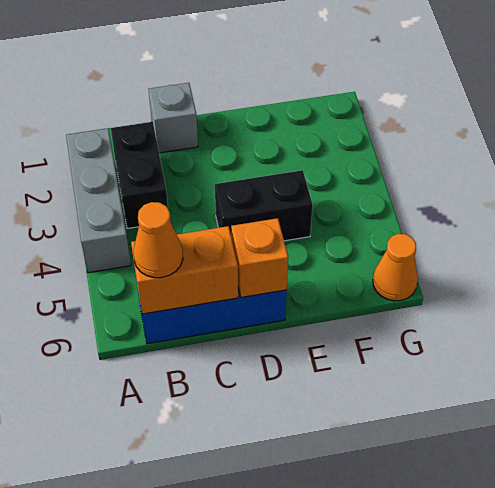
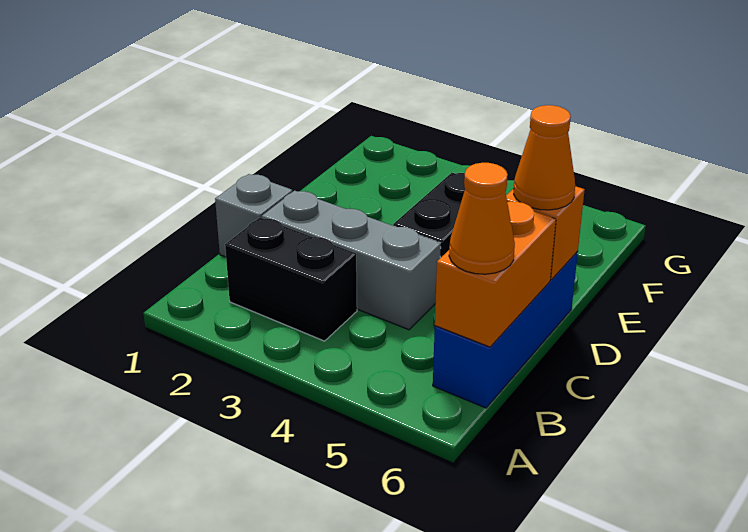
grey 1x3 brick [66,128,131,273] -> grey 1x3 brick moved to [262,191,441,330]
orange 1x1 cone [373,234,418,301] -> orange 1x1 cone moved to [514,105,575,210]

